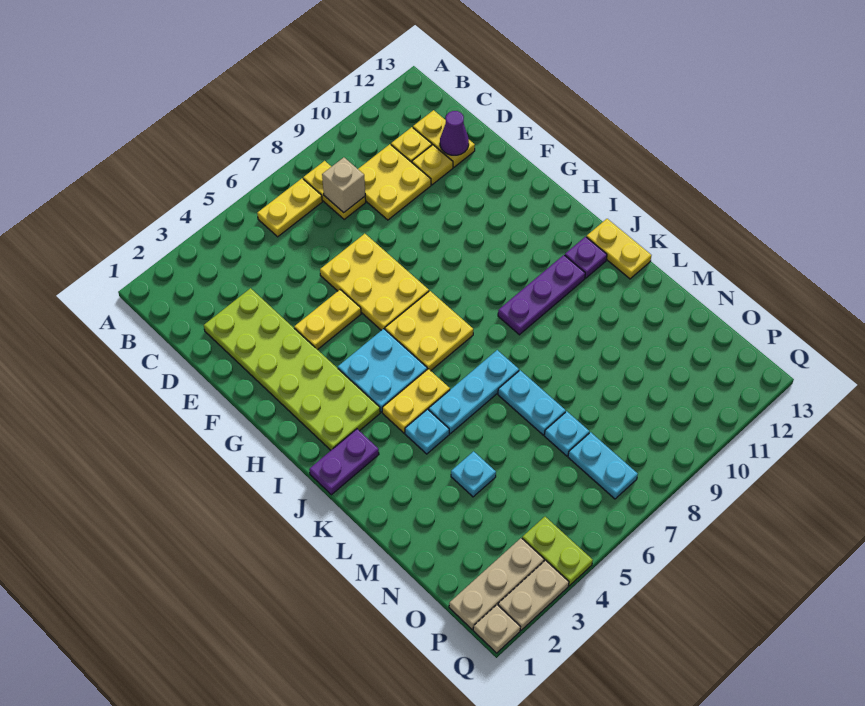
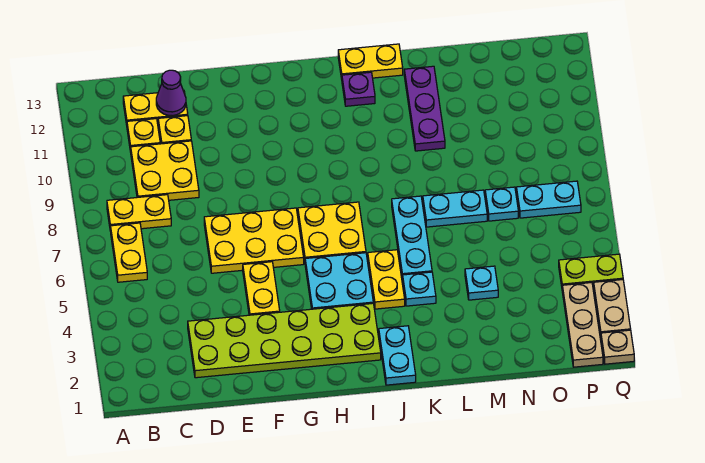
tan 1x1 brick [322,158,365,213] -> none
purple 1x2 plate [309,429,379,495] -> cyan 1x2 plate [379,326,416,385]
purple 1x3 plate [498,255,585,335] -> purple 1x3 plate moved to [404,66,445,151]

